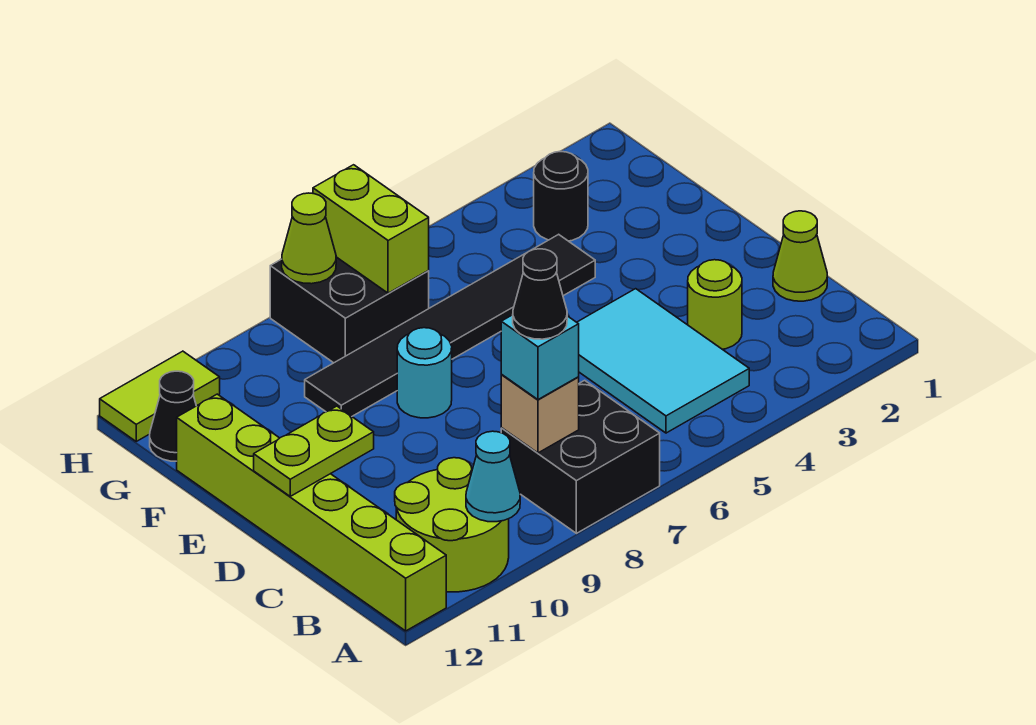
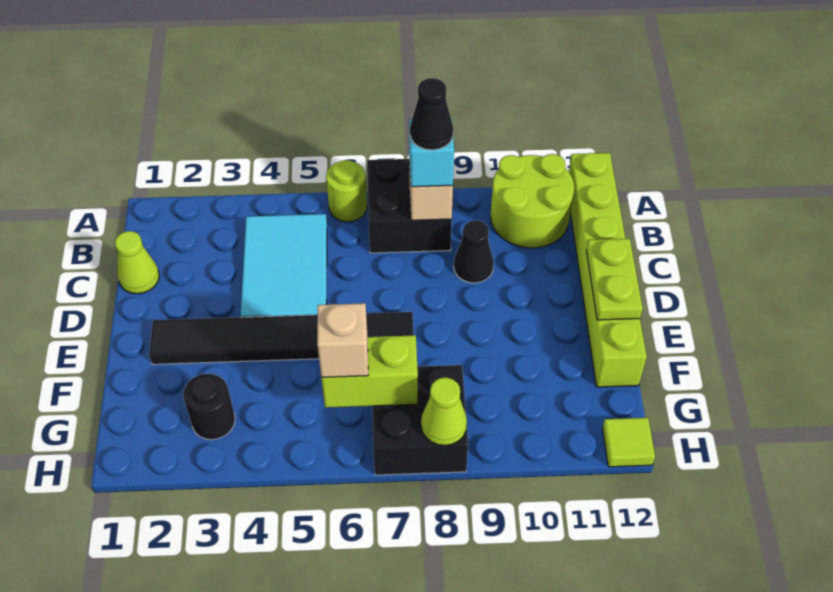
cyan 1x1 cone [466,431,520,522] -> none
lime 1x1 round brick [688,260,742,349] -> lime 1x1 round brick moved to [326,160,367,222]
lime 1x2 plate [254,406,374,496] -> lime 1x2 plate turned to [586,239,643,320]
cyan 1x1 round brick [397,328,452,418] -> none
black 1x6 tile [305,234,595,416] -> black 1x6 tile moved to [149,312,414,364]
none -> tan 1x1 brick [317,303,368,377]
lime 1x2 brick [313,165,429,293] -> lime 1x2 brick turned to [321,335,418,408]
black 1x1 cone [150,371,196,461] -> black 1x1 cone moved to [454,220,494,283]
lime 1x2 tile [100,351,220,441] -> lime 1x1 tile [602,418,655,467]

